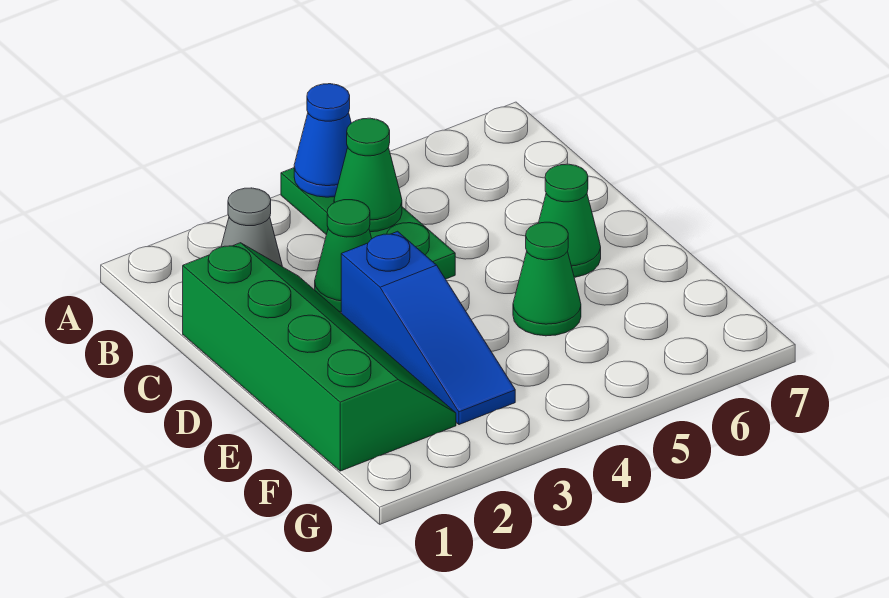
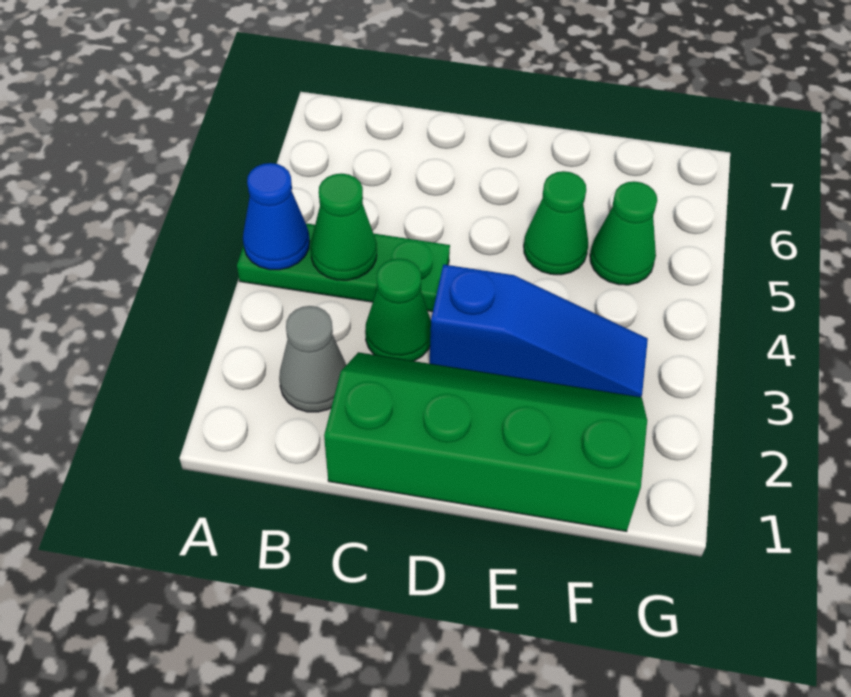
green 1x1 cone [538,164,601,277] -> green 1x1 cone moved to [590,181,657,285]

